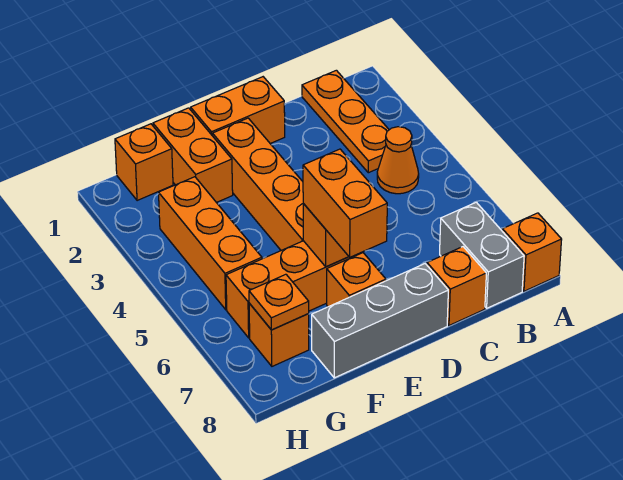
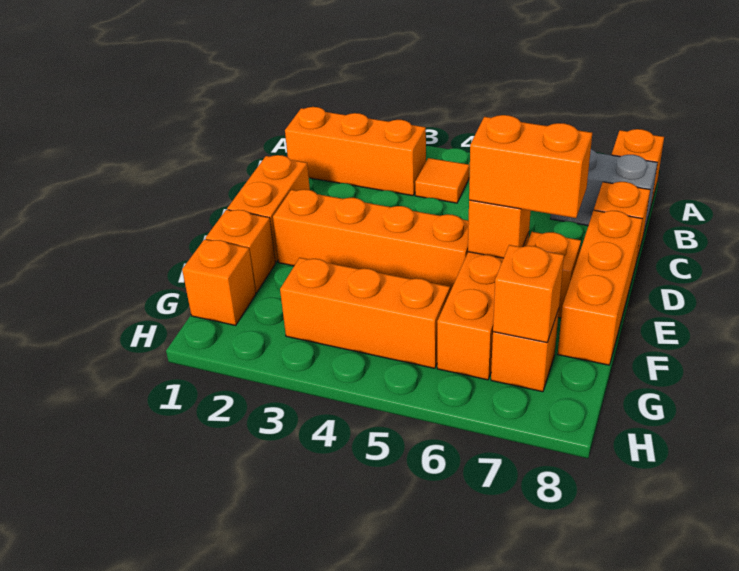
orange 1x3 plate [302,70,389,173] -> orange 1x3 brick [285,107,426,196]
orange 1x1 cone [377,127,419,194] -> orange 1x1 tile [415,158,469,203]
grey 1x3 brick [312,264,448,378] -> orange 1x3 brick [558,210,642,365]
orange 1x2 brick [153,108,233,203] -> orange 1x1 brick [206,210,275,293]
orange 1x1 plate [249,274,309,330] -> orange 1x1 brick [493,245,564,343]

